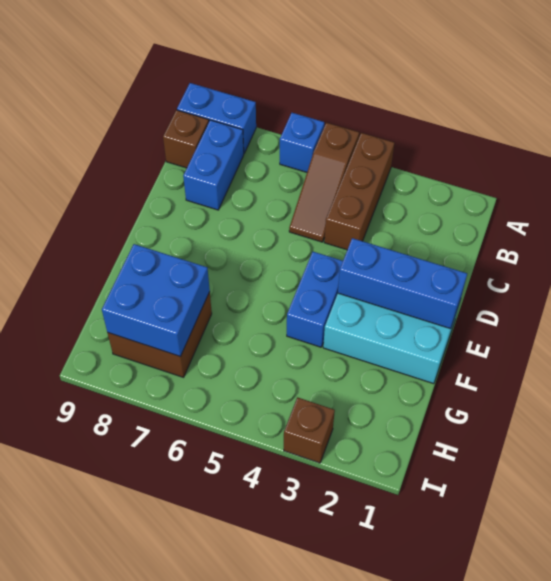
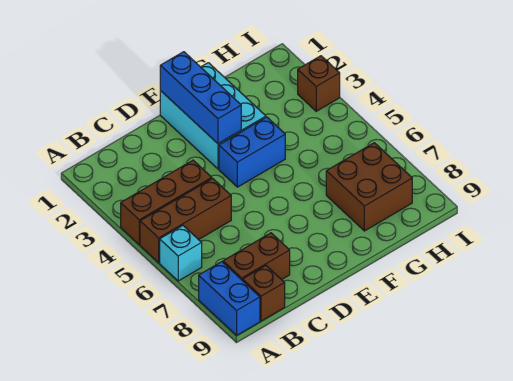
brown 1x3 slope [289,123,359,242] -> brown 1x3 brick [140,178,231,263]
blue 1x1 brick [280,113,324,172] -> cyan 1x1 brick [160,225,202,281]
blue 1x2 brick [183,120,244,210] -> brown 1x2 brick [223,233,290,281]
blue 2x2 brick [102,244,210,356] -> none

